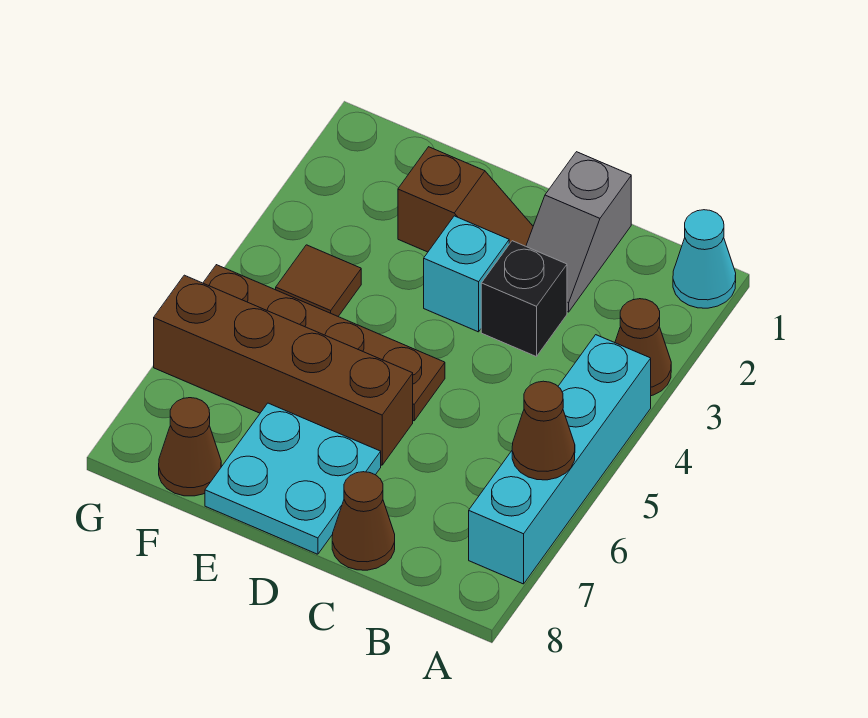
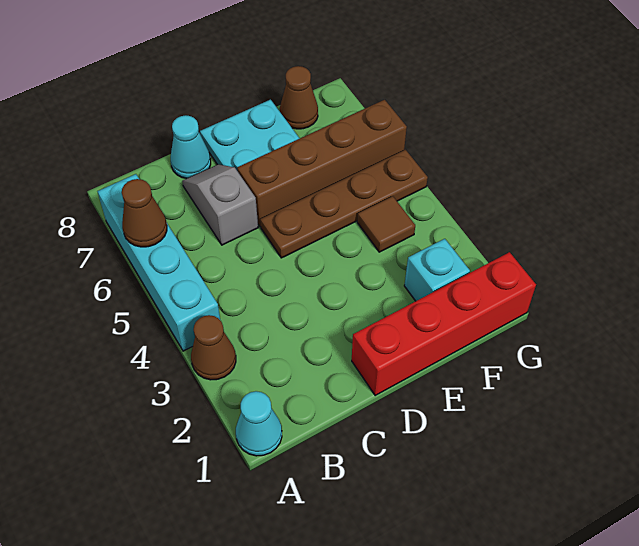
grey 1x2 slope [526,152,631,312] -> grey 1x2 slope moved to [182,164,258,245]
black 1x1 brick [481,241,567,357] -> none
brown 1x1 cone [332,472,395,570] -> cyan 1x1 cone [171,115,211,179]
none -> red 1x4 brick [352,252,536,395]
brown 1x2 slope [398,147,533,252] -> none
cyan 1x1 brick [424,216,509,332] -> cyan 1x1 brick moved to [404,239,470,301]

